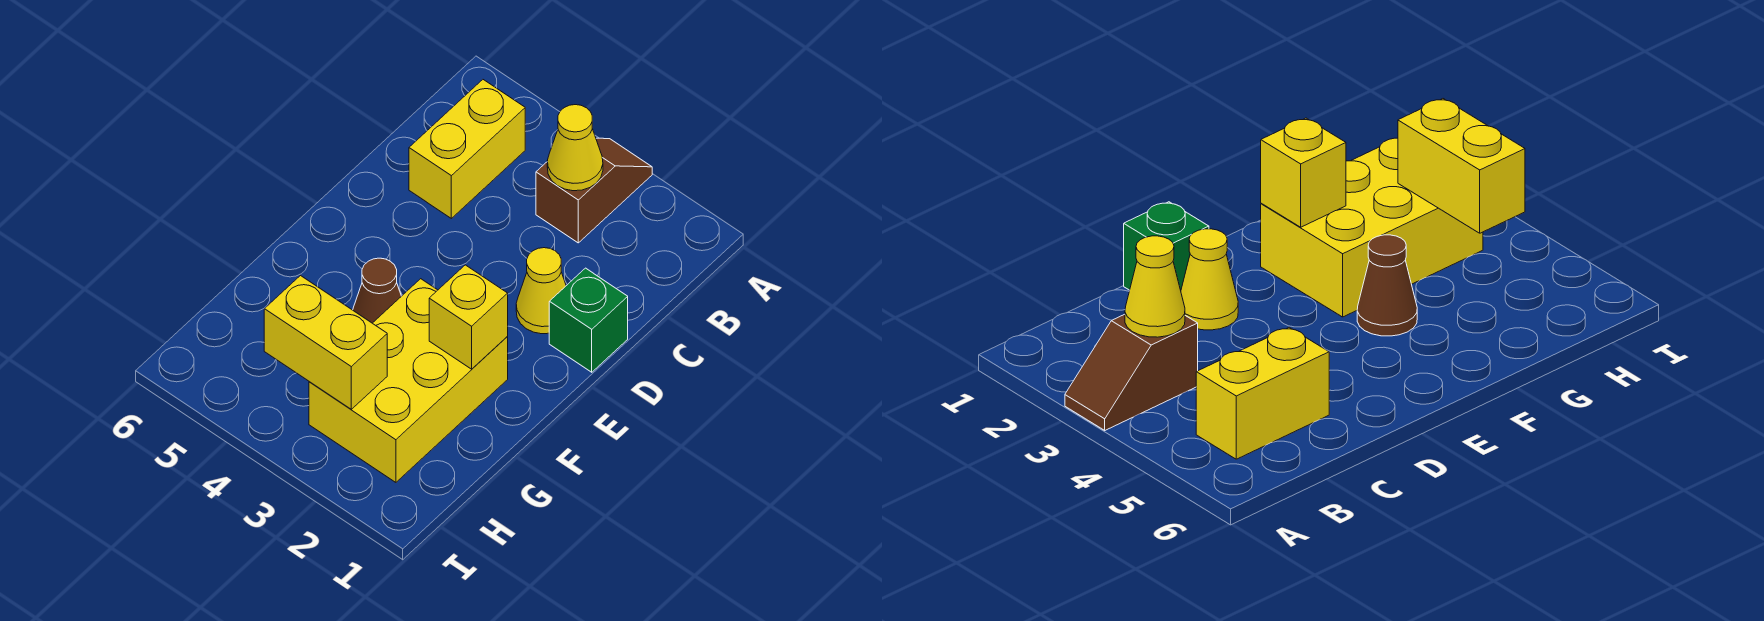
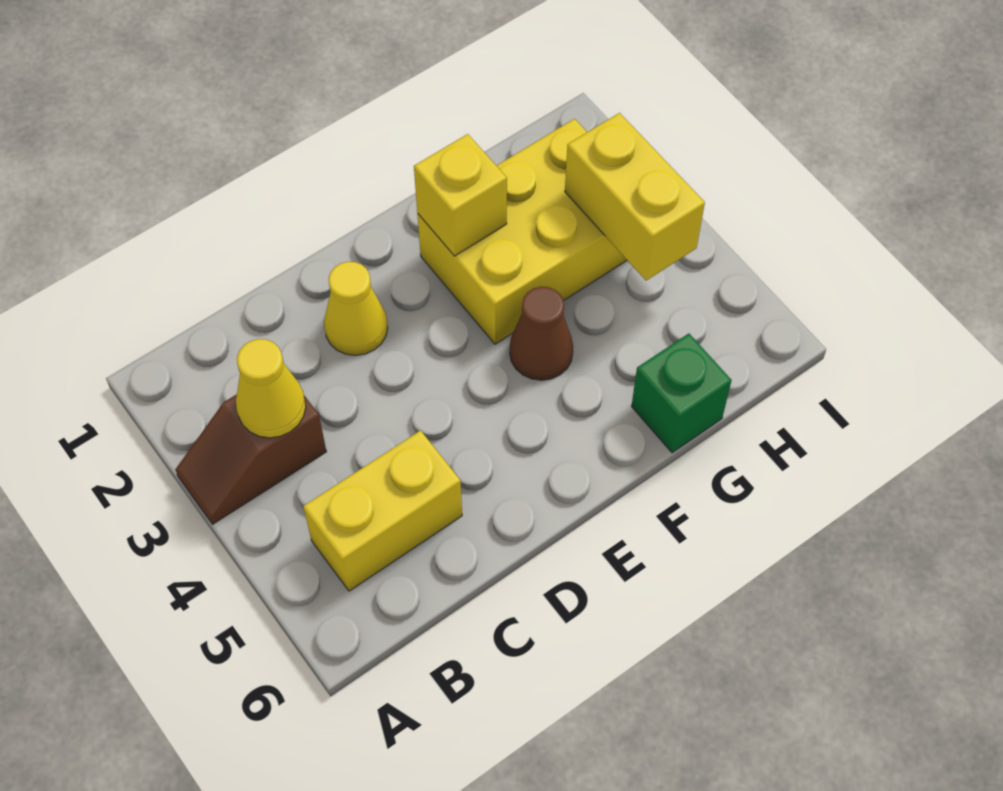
green 1x1 brick [549,268,628,372] -> green 1x1 brick moved to [631,333,732,453]

